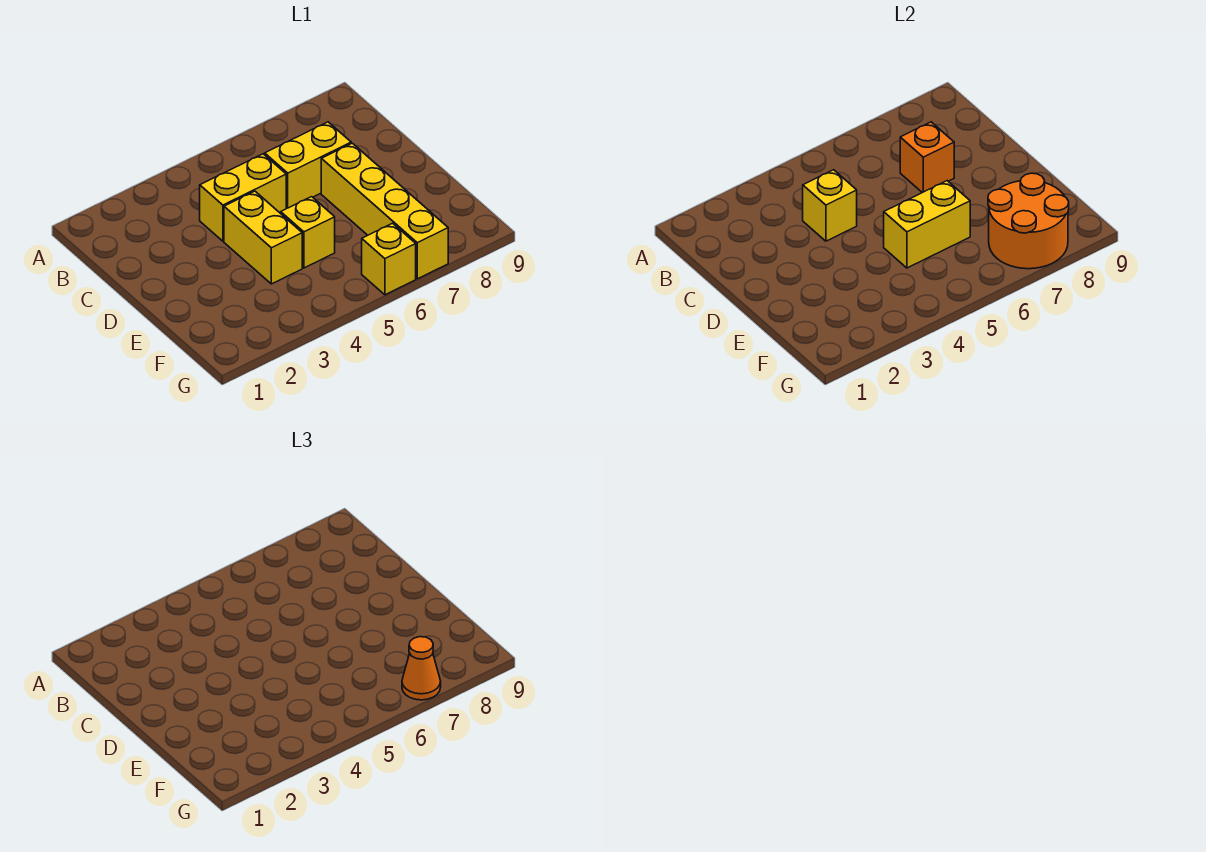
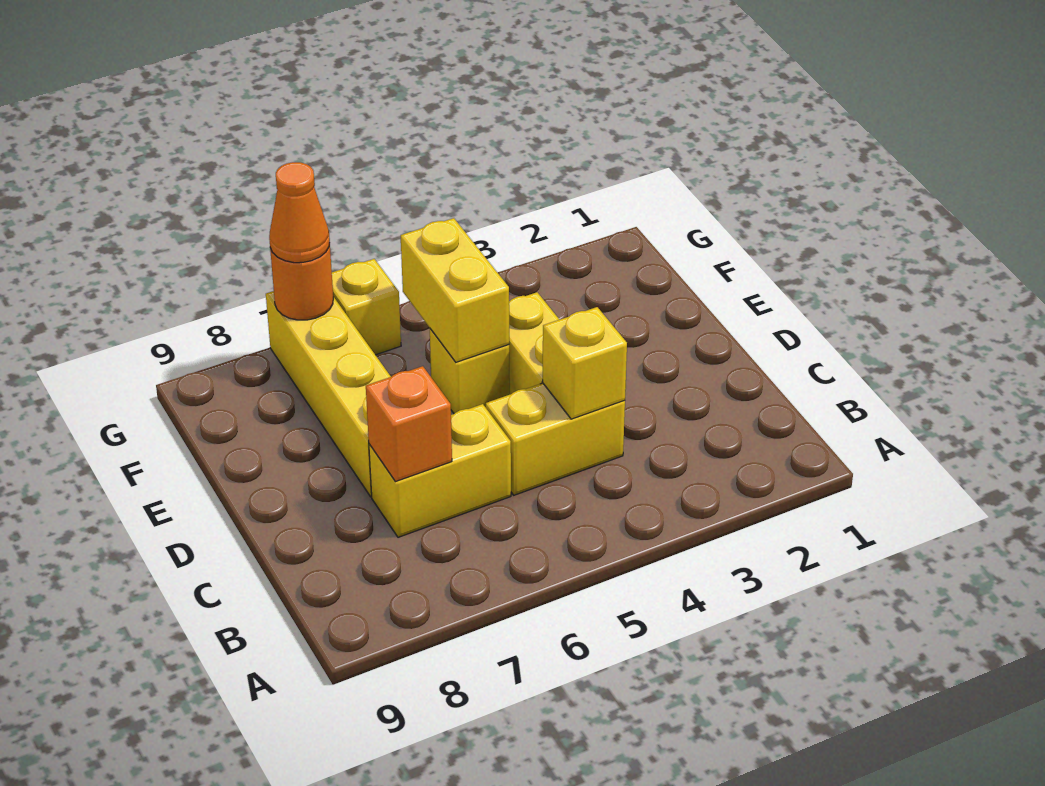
yellow 1x2 brick [884,181,970,268] -> yellow 1x2 brick turned to [401,218,509,362]
orange 2x2 round brick [988,173,1069,269] -> orange 1x1 round brick [270,244,333,320]

